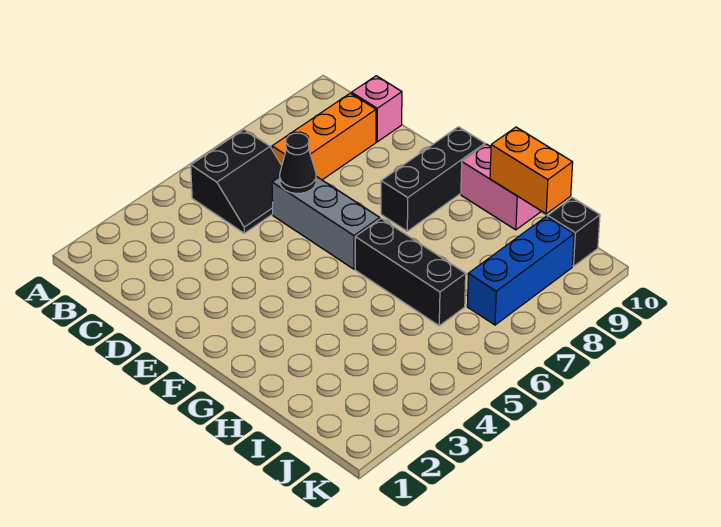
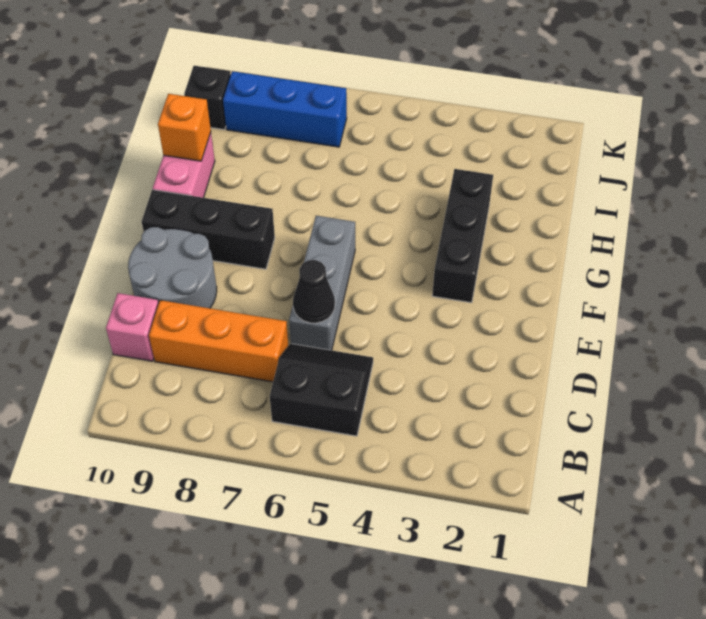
none -> grey 2x2 round brick [128,227,217,308]
black 1x3 brick [355,219,466,326] -> black 1x3 brick moved to [432,169,493,303]
orange 1x2 brick [490,127,573,214] -> orange 1x1 brick [158,94,211,161]

